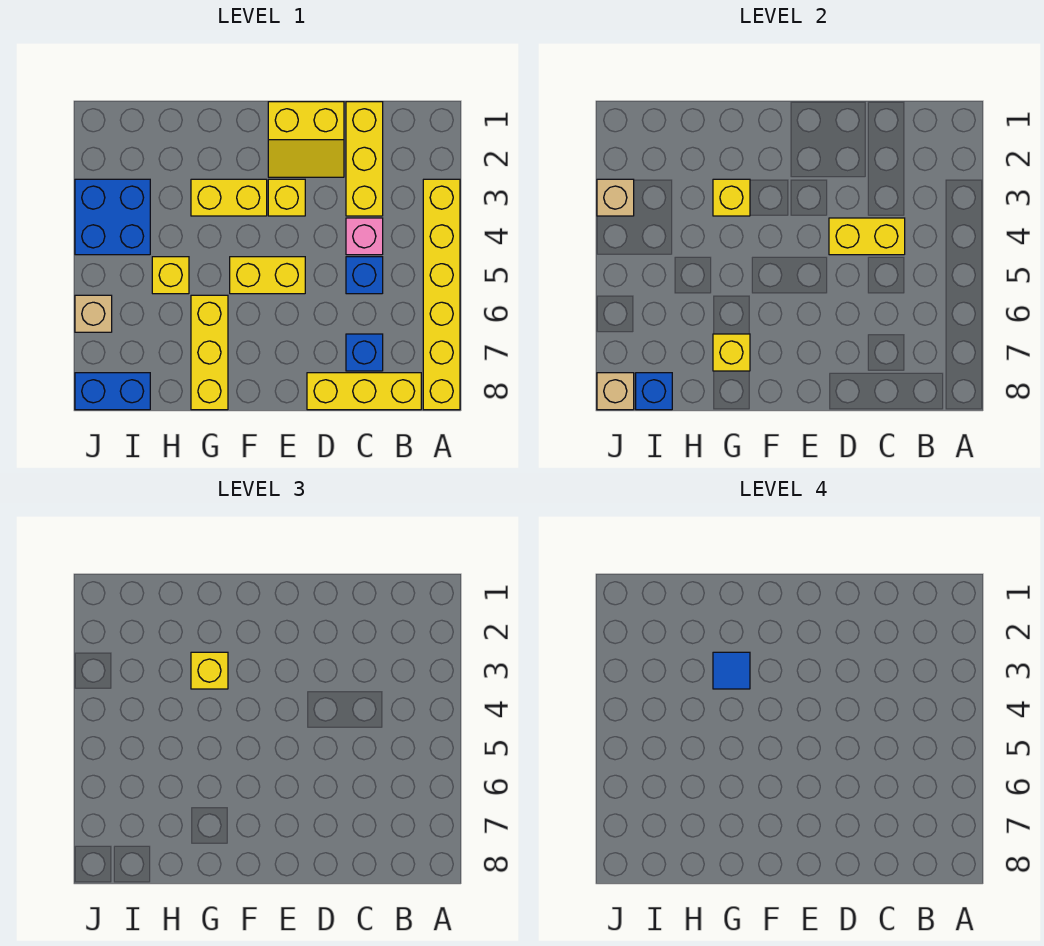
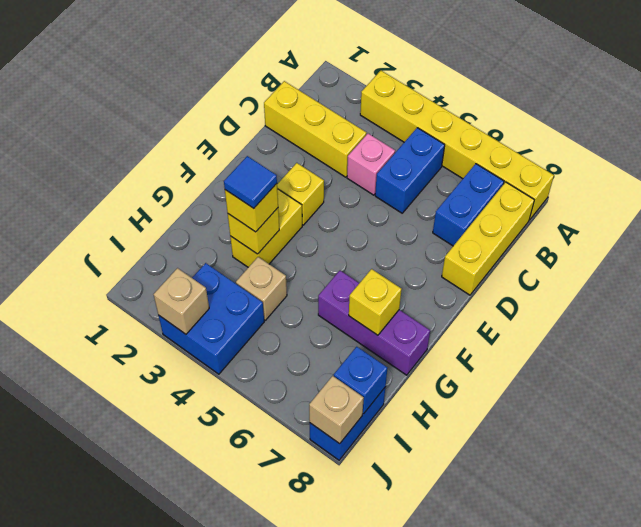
yellow 1x2 brick [829,218,905,255] -> none
blue 1x1 brick [346,257,383,294] -> blue 1x2 brick [375,128,445,213]
blue 1x1 brick [346,334,383,371] -> blue 1x2 brick [433,164,504,246]
yellow 2x2 slope [268,102,344,177] -> none
yellow 1x2 brick [230,257,305,294] -> none
yellow 1x3 brick [191,295,228,410] -> purple 1x3 brick [318,271,430,375]
yellow 1x1 brick [152,257,189,294] -> none
tan 1x1 brick [75,295,112,332] -> tan 1x1 brick moved to [236,257,287,320]

